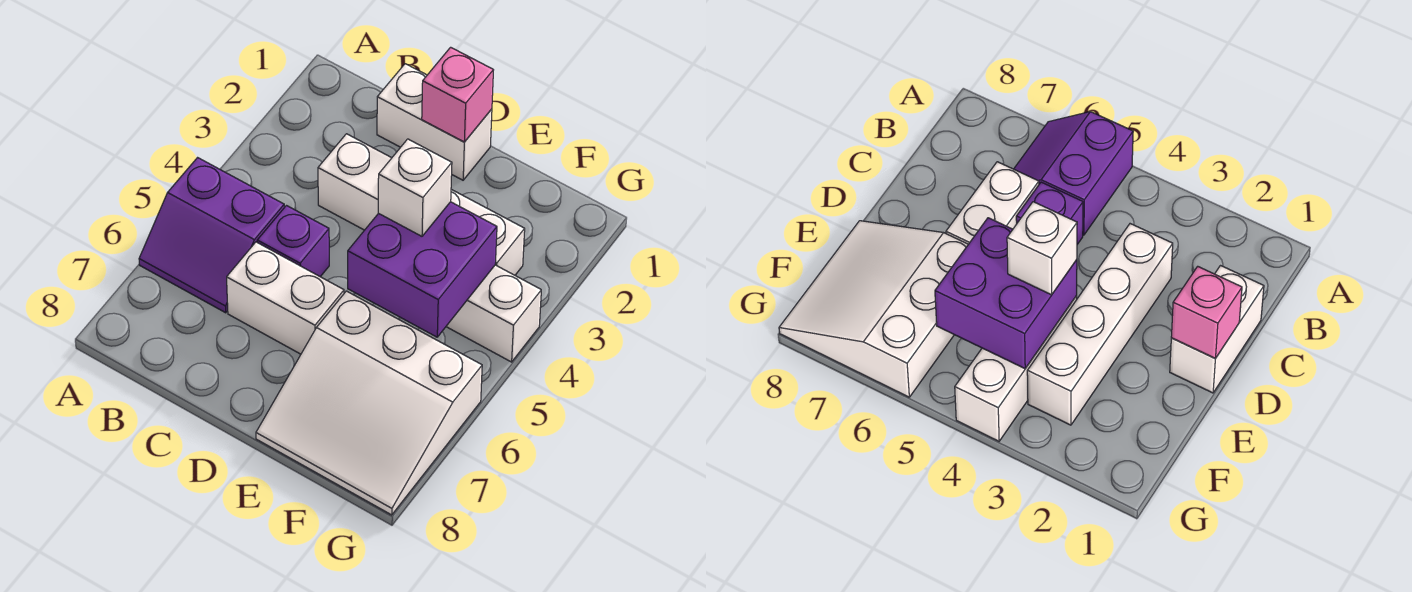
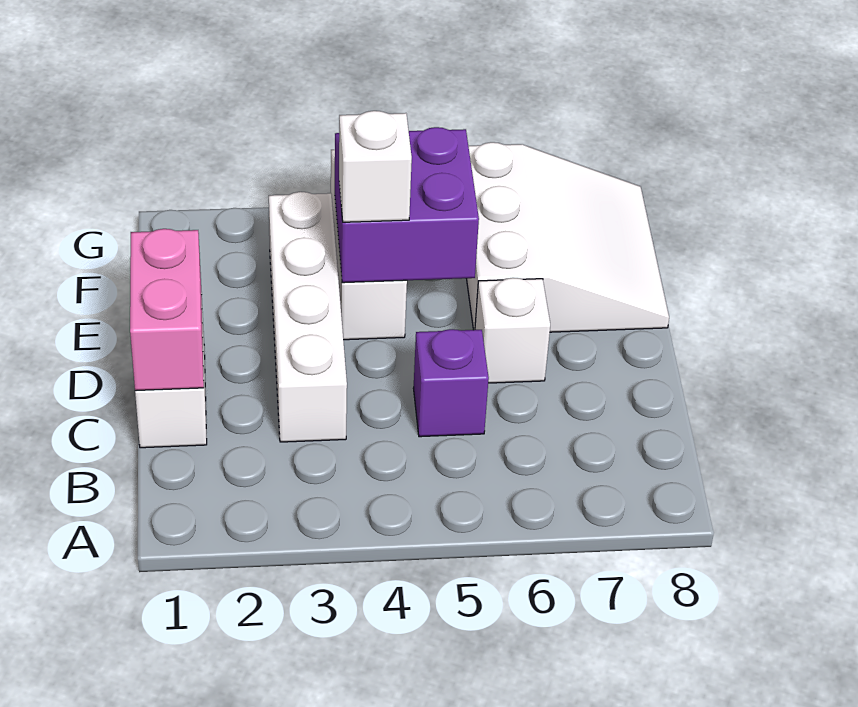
purple 2x2 slope [139,158,284,313] -> none
white 1x2 brick [227,242,344,354] -> white 1x1 brick [475,278,550,383]
pink 1x1 brick [422,47,493,142] -> pink 1x2 brick [130,229,204,391]

